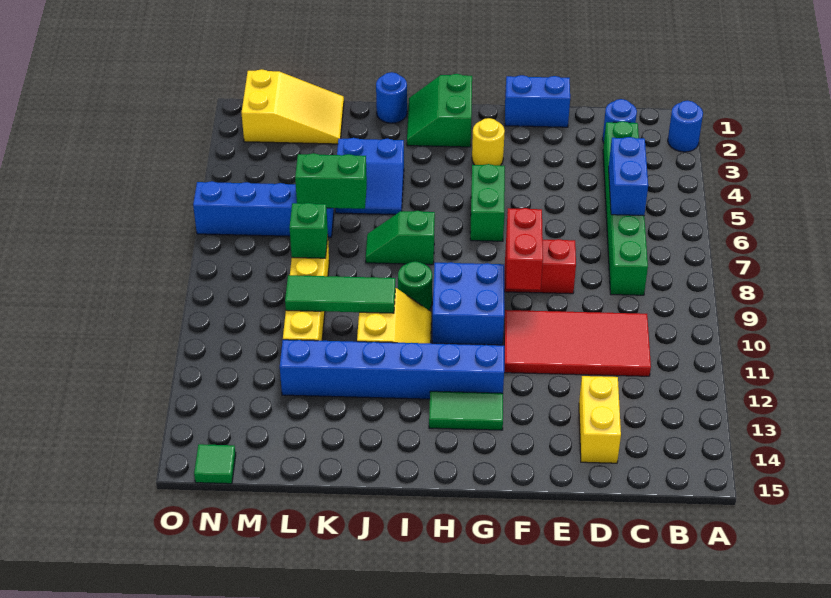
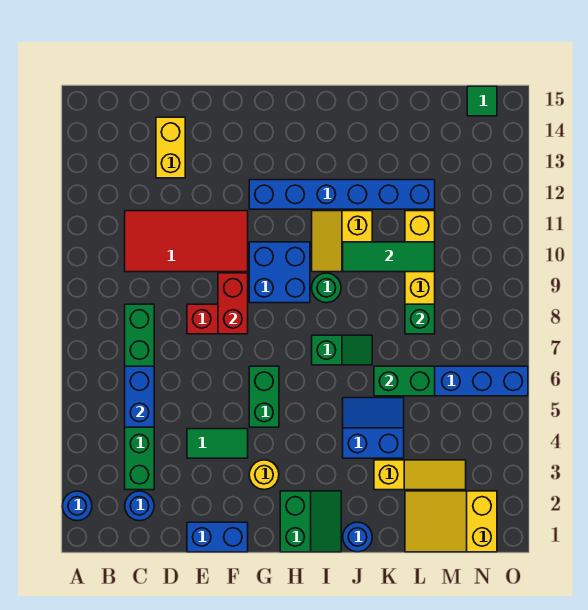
green 1x2 tile [429,391,503,430] -> green 1x2 tile moved to [187,429,248,458]
none -> yellow 1x3 slope [374,460,466,490]

